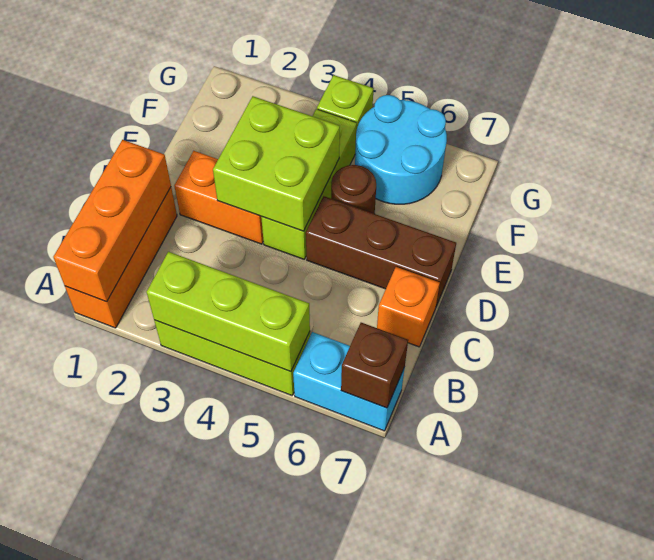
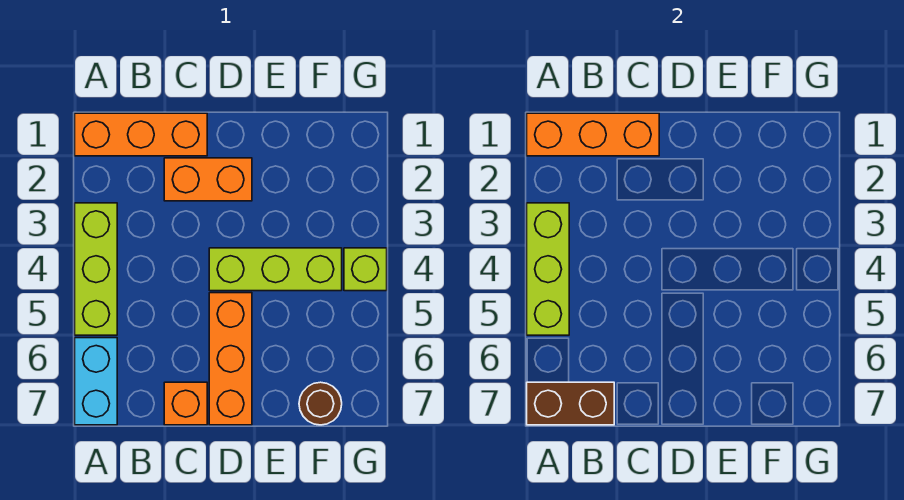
brown 1x1 brick [341,323,408,408] -> brown 1x2 brick [527,382,614,425]
orange 1x2 brick [174,151,263,244] -> orange 1x2 brick turned to [164,158,252,201]
lime 2x2 brick [213,96,340,231] -> none
brown 1x3 brick [306,196,456,306] -> orange 1x3 brick [209,293,252,425]
brown 1x1 round brick [331,165,376,214] -> brown 1x1 round brick moved to [299,382,342,425]
cyan 2x2 round brick [355,95,447,204] -> none

